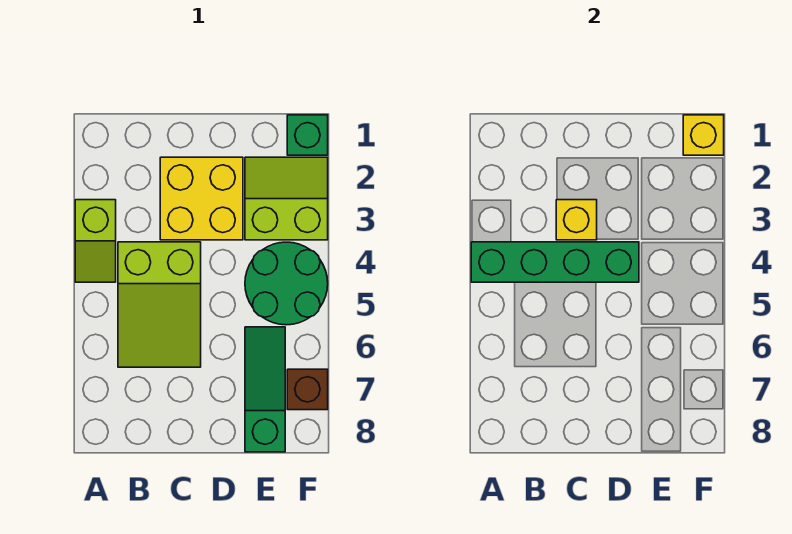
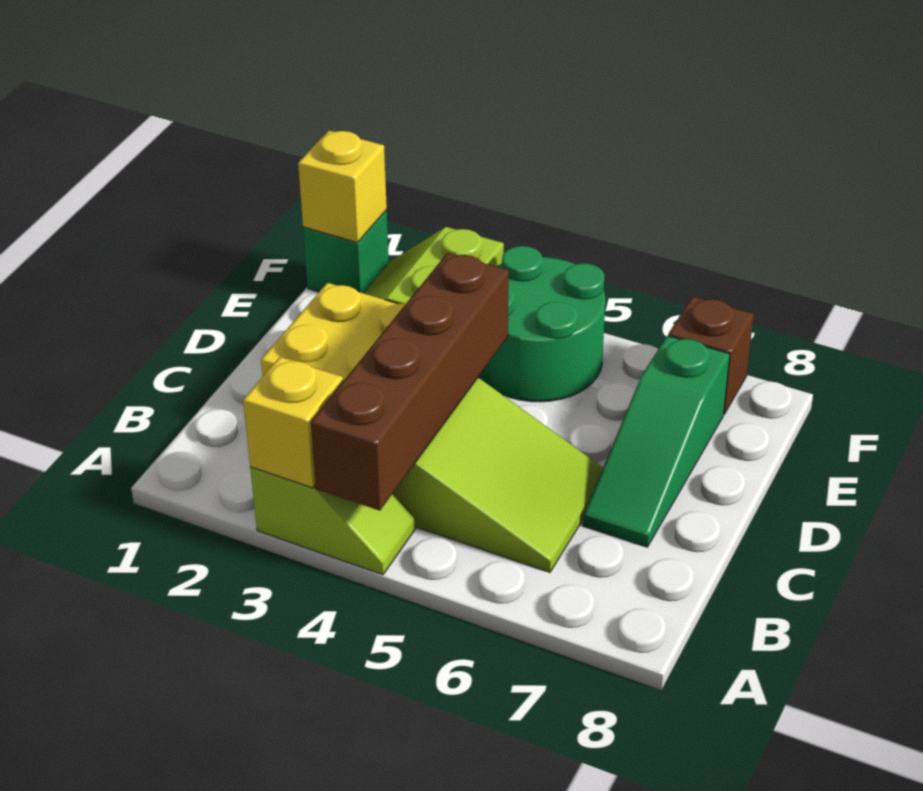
green 1x4 brick [471,242,639,282] -> brown 1x4 brick [311,253,509,511]
yellow 1x1 brick [556,200,597,240] -> yellow 1x1 brick moved to [243,357,343,488]
green 1x3 slope [245,327,285,452] -> green 1x3 slope turned to [583,336,730,547]

